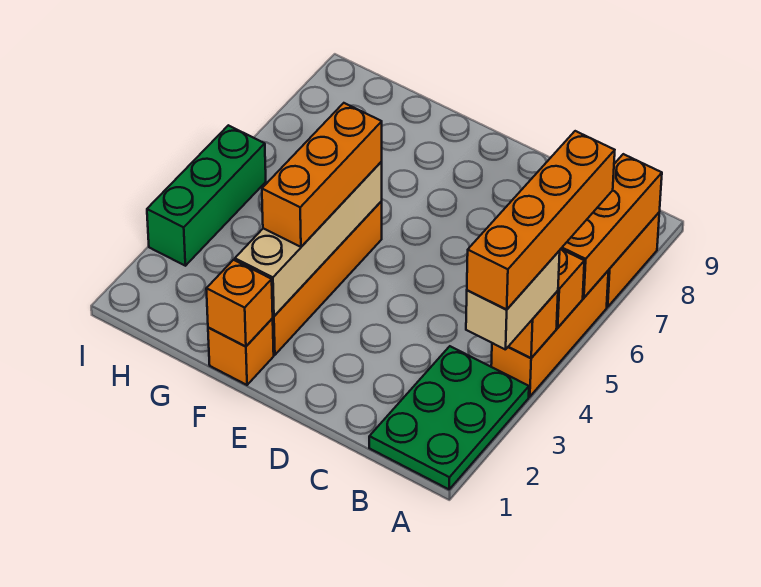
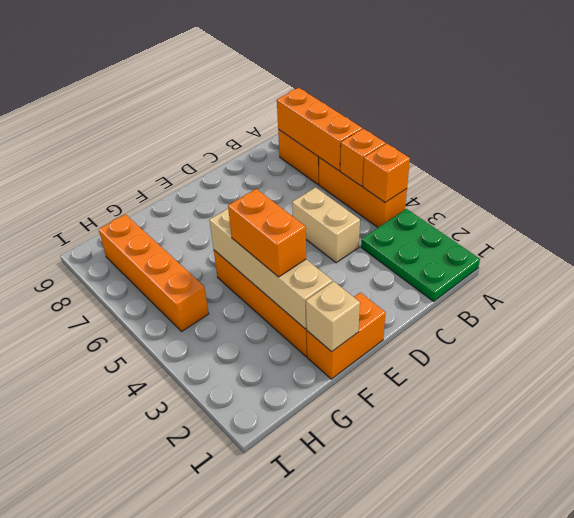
tan 1x2 brick [466,251,560,350] -> tan 1x2 brick moved to [292,187,360,263]
orange 1x4 brick [467,131,615,309] -> orange 1x4 brick moved to [99,214,209,331]
orange 1x1 brick [208,319,274,385] -> orange 1x2 brick [307,292,386,379]
orange 1x1 brick [206,260,273,347] -> tan 1x1 brick [306,281,360,352]
orange 1x3 brick [262,103,382,247] -> orange 1x2 brick [228,189,306,277]
green 1x3 brick [147,125,266,266] -> none

